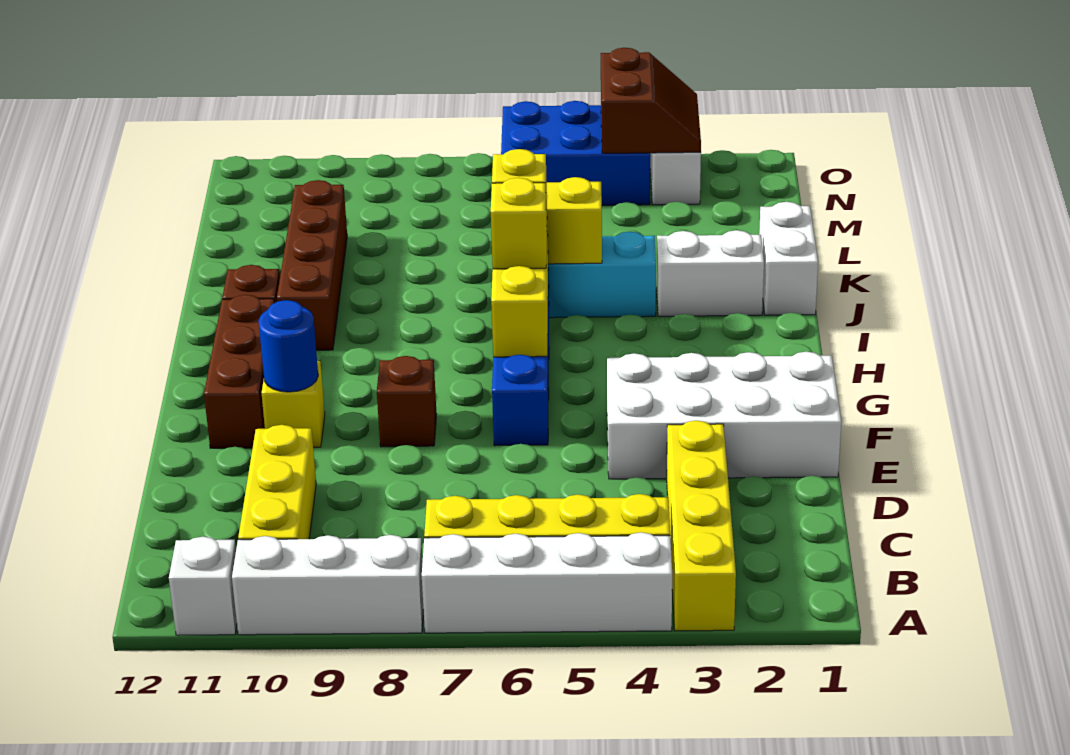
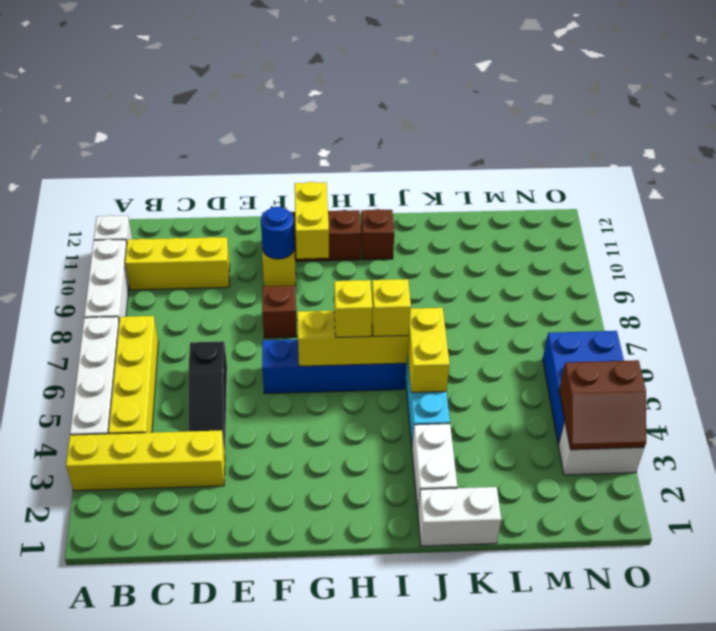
none -> black 1x3 slope [189,341,227,451]
white 2x4 brick [607,352,841,479] -> none
none -> yellow 1x2 brick [295,182,329,259]
brown 1x4 brick [277,180,347,350] -> none

